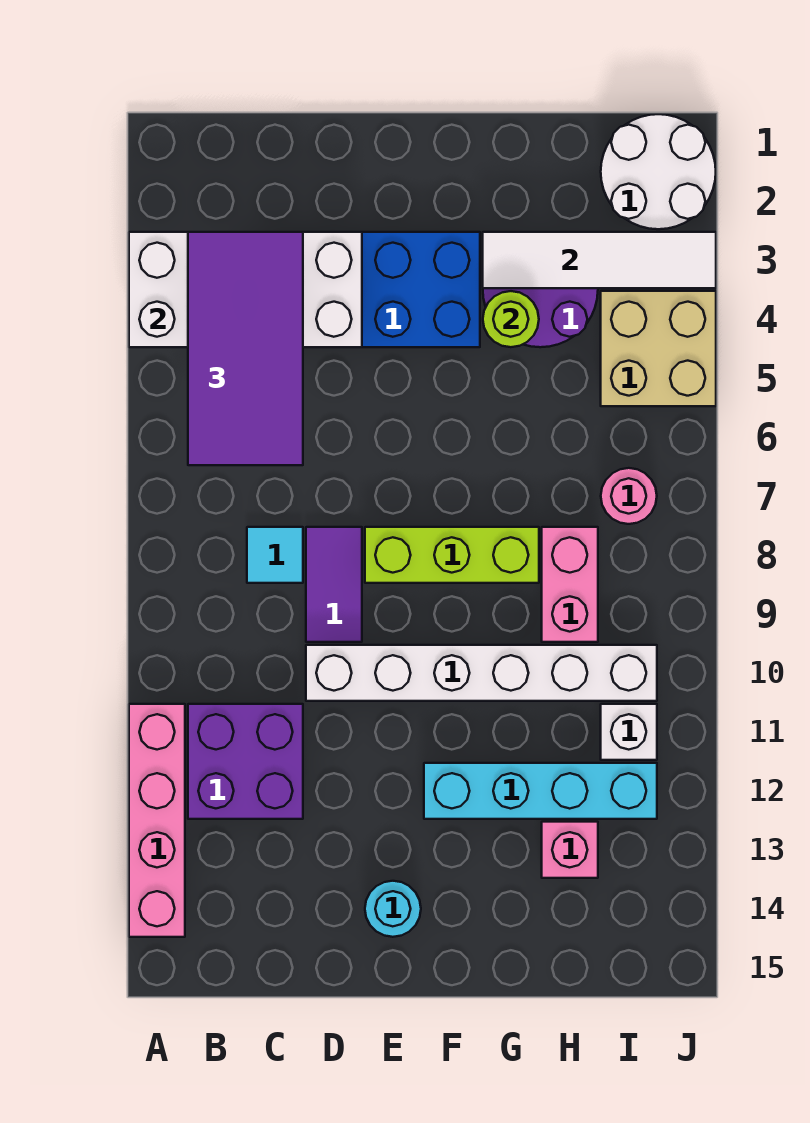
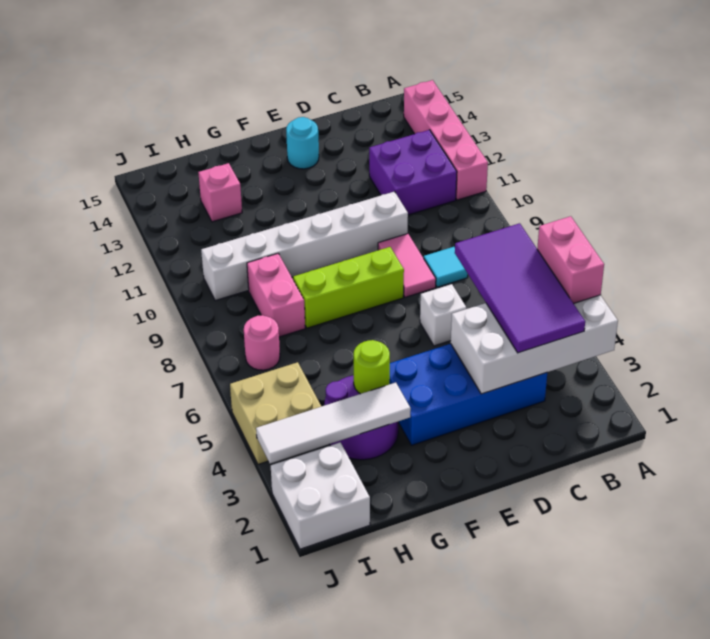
none -> pink 1x2 brick [537,216,604,303]
purple 1x2 tile [306,527,362,642] -> pink 1x2 tile [378,234,436,297]
cyan 1x4 brick [424,763,657,819] -> none
white 2x2 round brick [601,114,716,229] -> white 2x2 brick [271,442,370,549]
white 1x1 brick [601,704,657,760] -> white 1x1 brick moved to [420,284,466,346]

